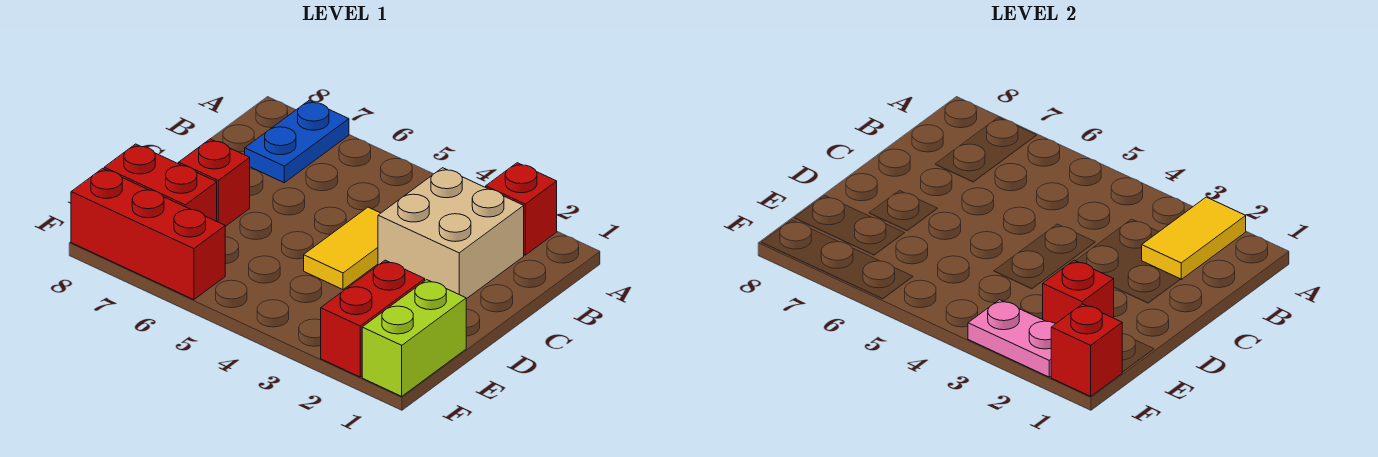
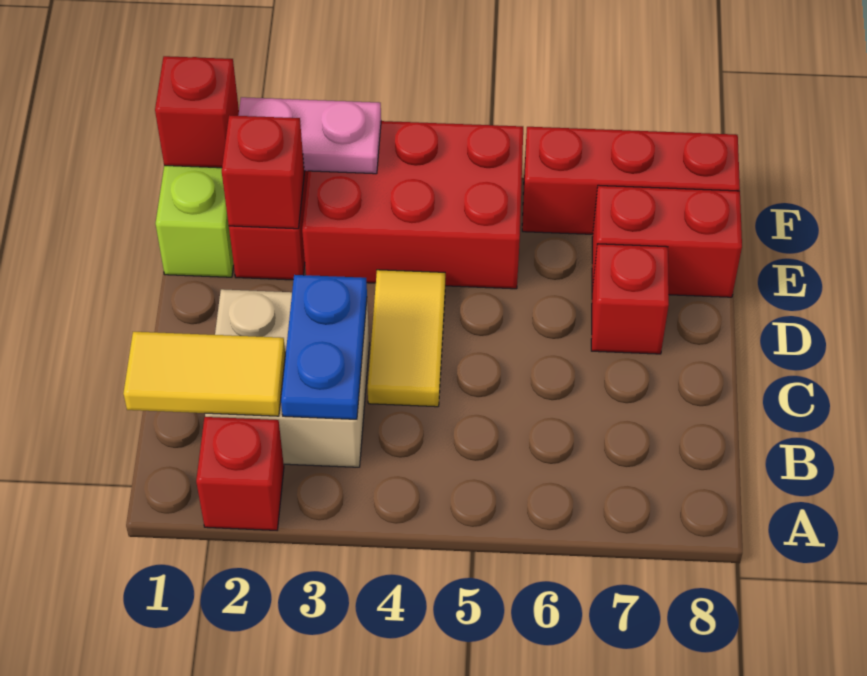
yellow 1x2 tile [1142,197,1246,279] -> yellow 1x2 tile turned to [123,332,285,416]
blue 1x2 plate [245,100,349,183] -> blue 1x2 plate moved to [281,275,367,419]
none -> red 2x3 brick [302,121,523,289]

